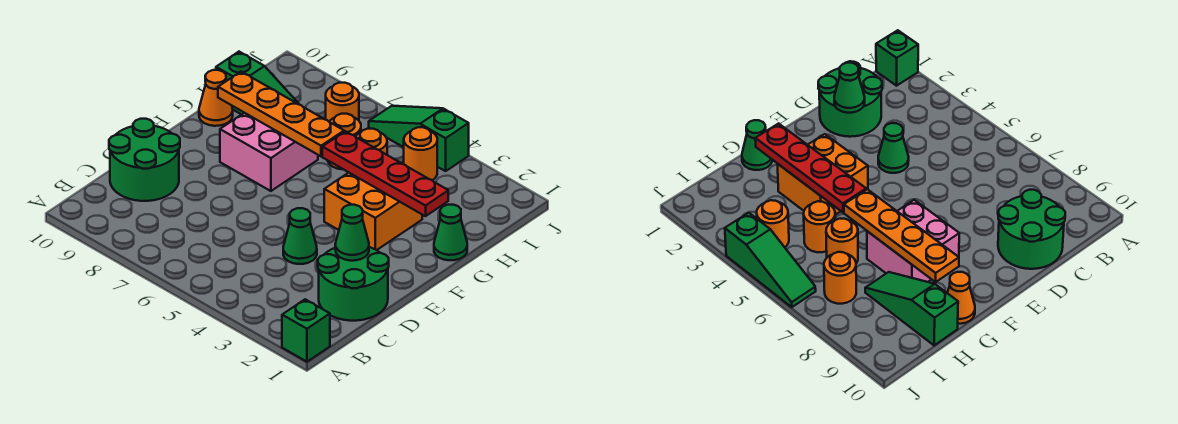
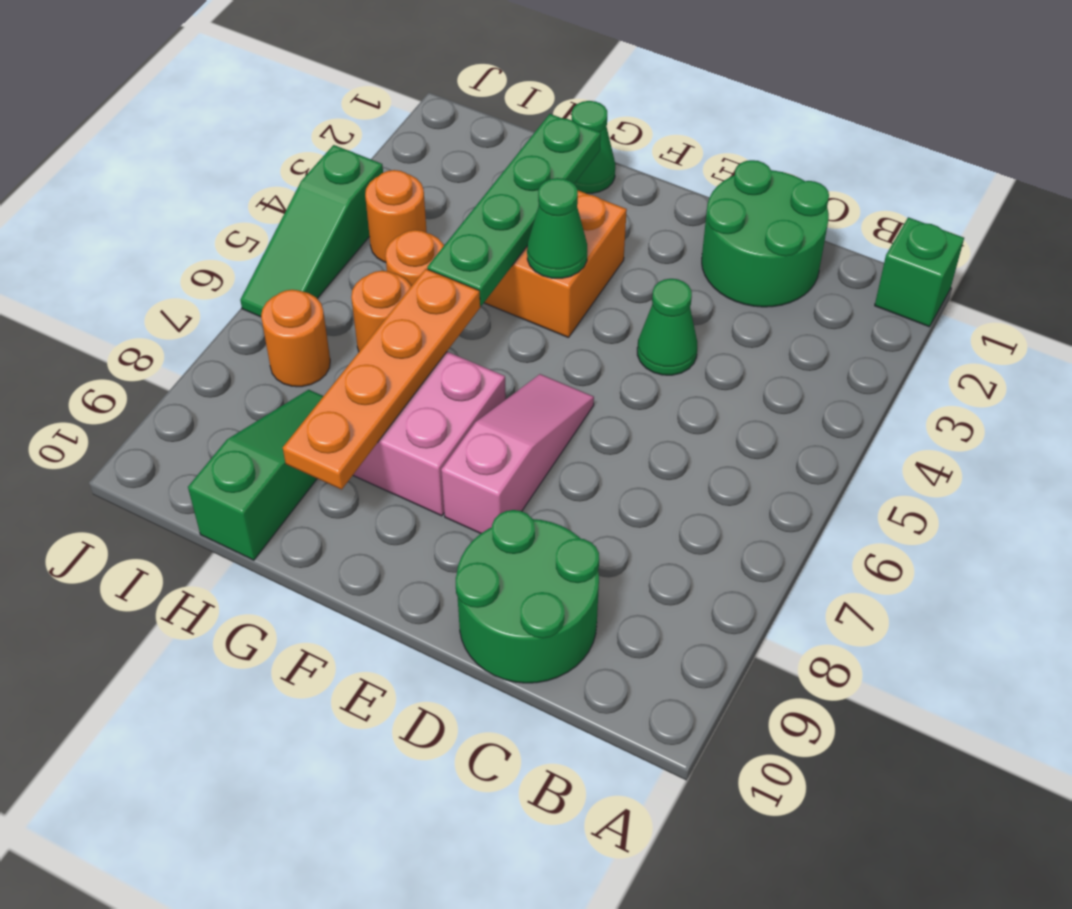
green 1x1 cone [335,205,369,261] -> green 1x1 cone moved to [527,178,587,278]
none -> pink 1x3 slope [441,374,594,533]
red 1x4 plate [322,131,448,216] -> green 1x4 plate [427,114,601,306]
orange 1x1 cone [199,70,233,126] -> none

